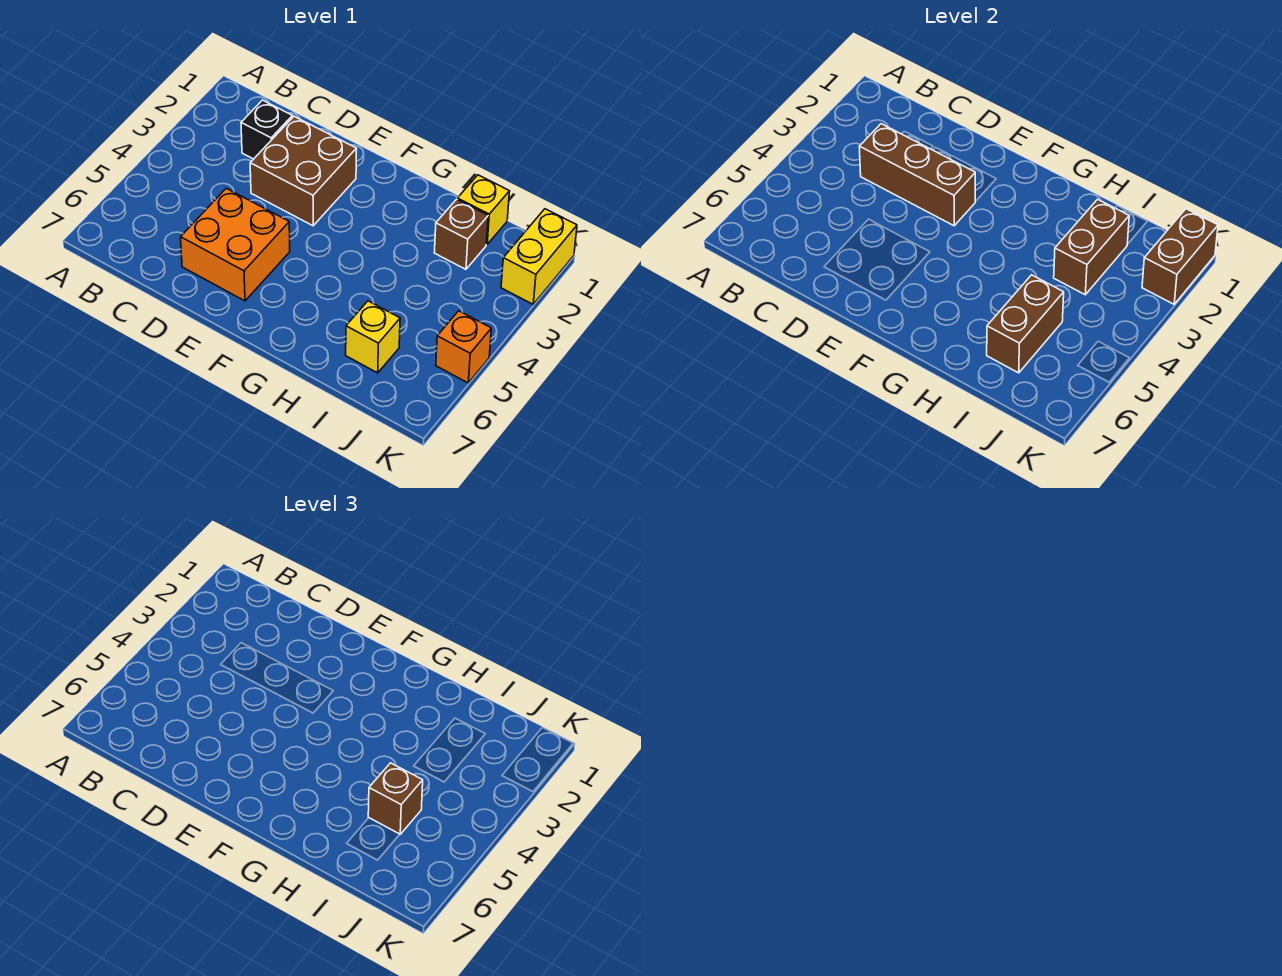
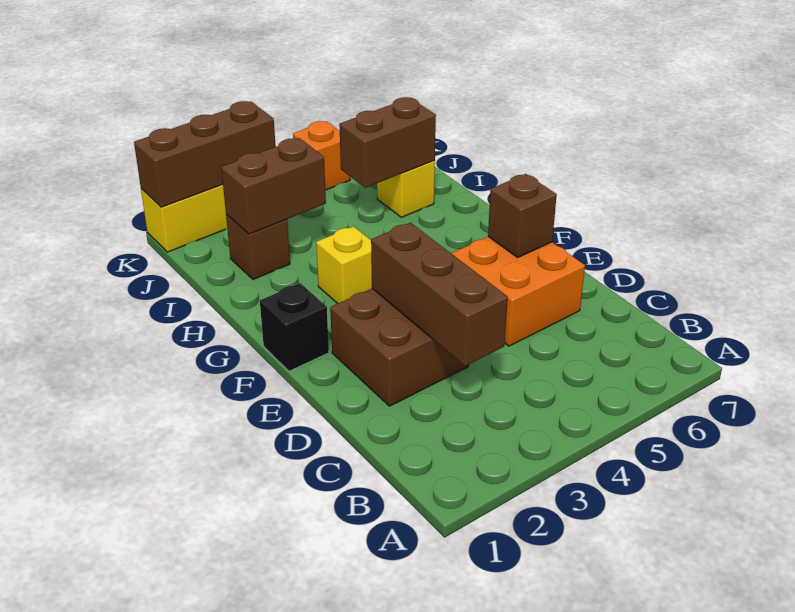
black 1x1 brick [241,100,293,159] -> black 1x1 brick moved to [260,283,329,371]
yellow 1x1 brick [457,175,510,244] -> yellow 1x1 brick moved to [316,226,372,304]
brown 1x1 brick [368,763,423,834] -> brown 1x1 brick moved to [488,174,557,257]
brown 1x2 brick [1142,209,1218,304] -> brown 1x3 brick [134,101,276,207]

